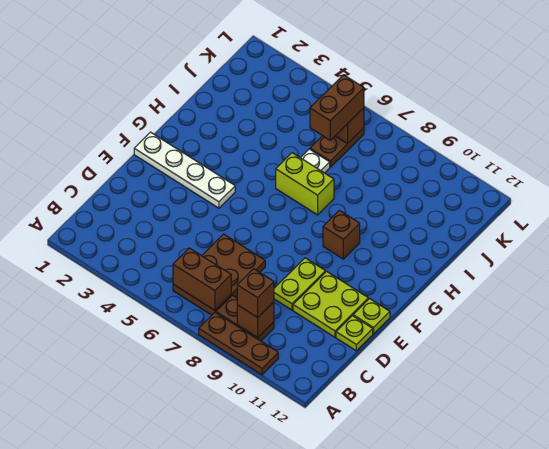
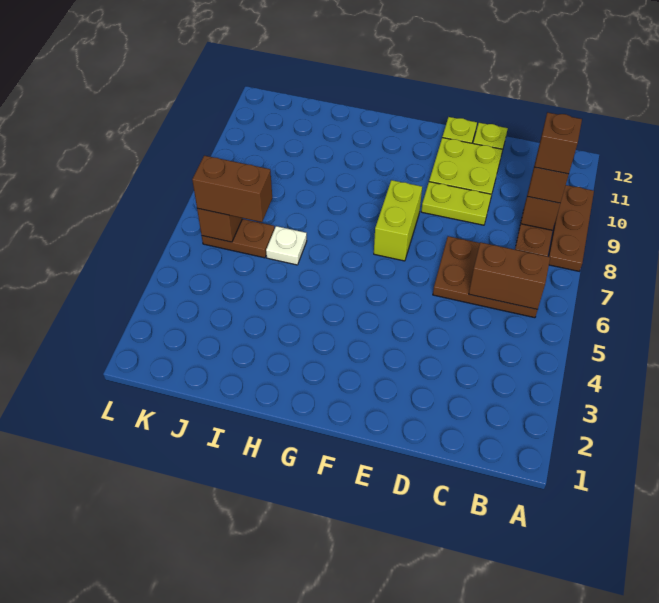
brown 1x2 brick [173,248,231,310] -> brown 1x2 brick turned to [469,242,550,309]
white 1x4 plate [134,132,235,208] -> none
brown 1x1 brick [323,210,360,259] -> brown 1x1 brick moved to [535,112,582,174]
lime 1x2 brick [276,153,334,215] -> lime 1x2 brick moved to [374,180,422,261]

